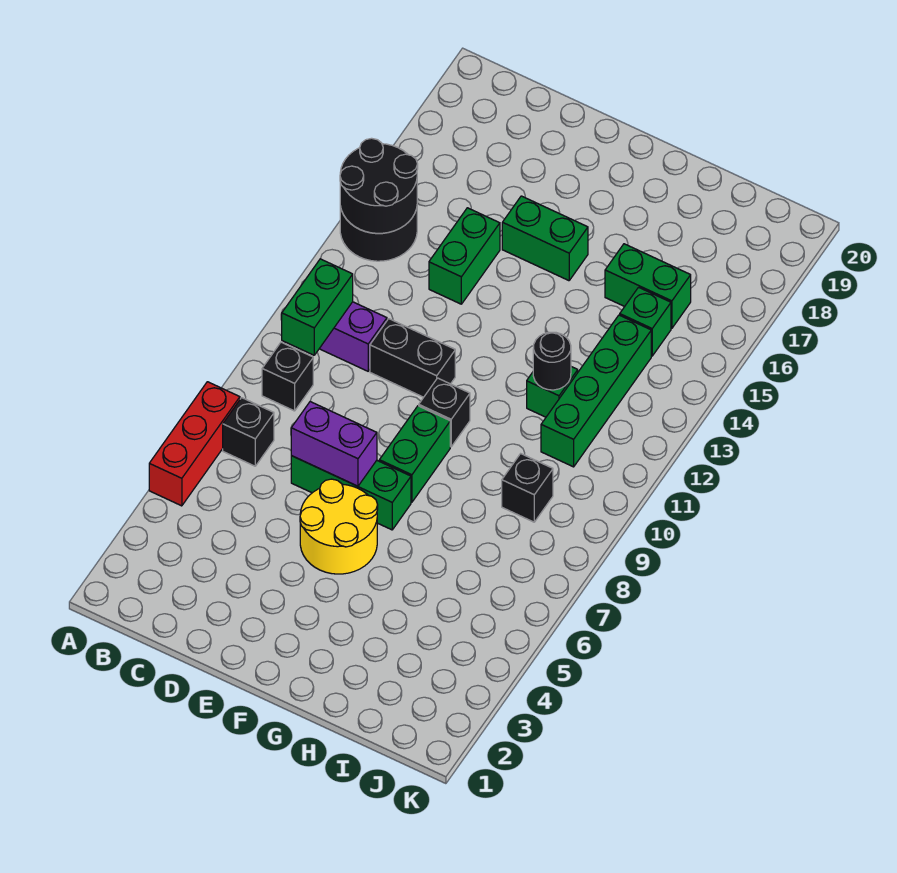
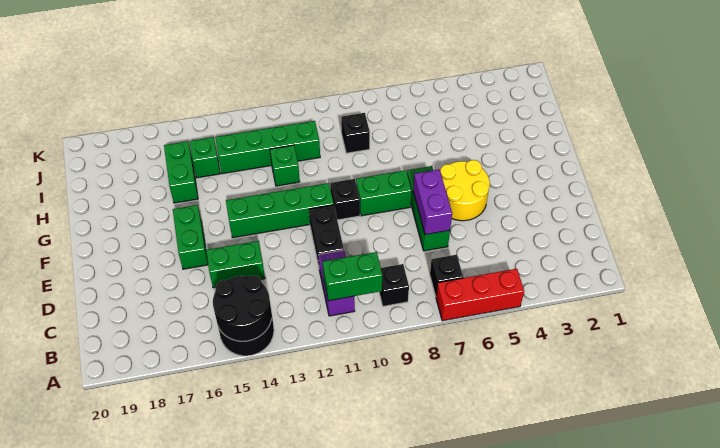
none -> green 1x4 brick [226,183,334,238]
black 1x1 round brick [533,332,571,390] -> none

